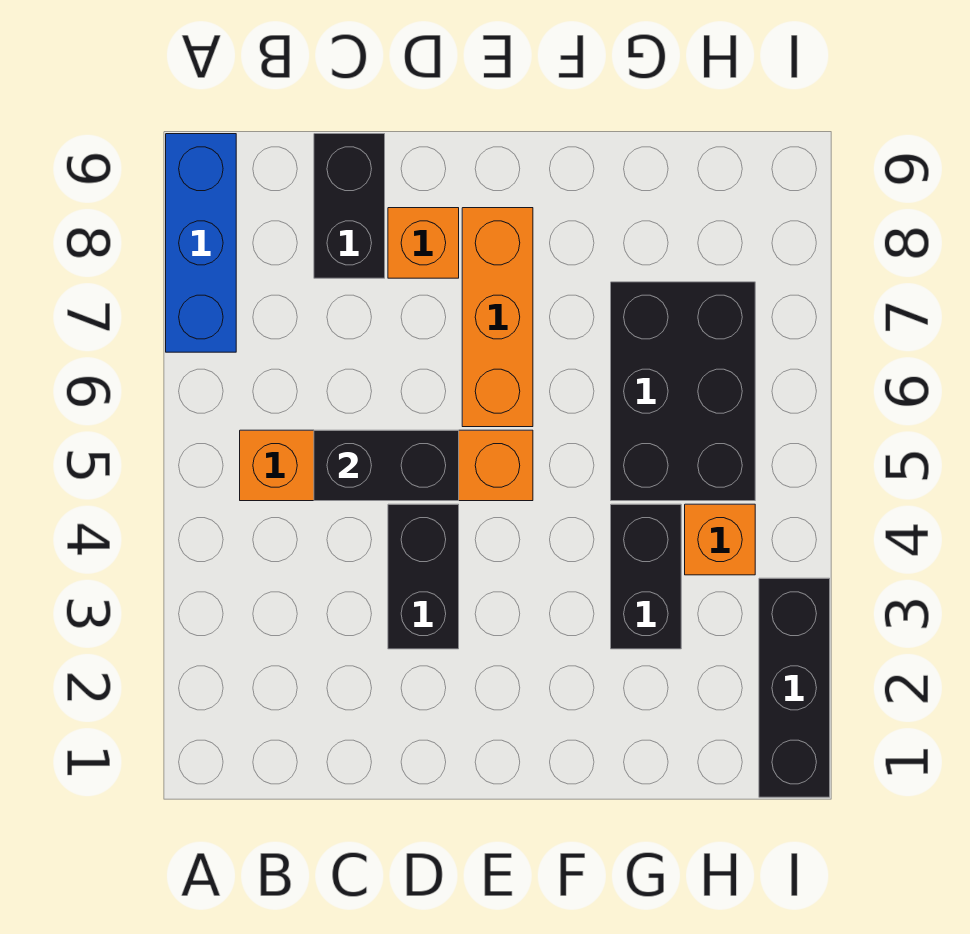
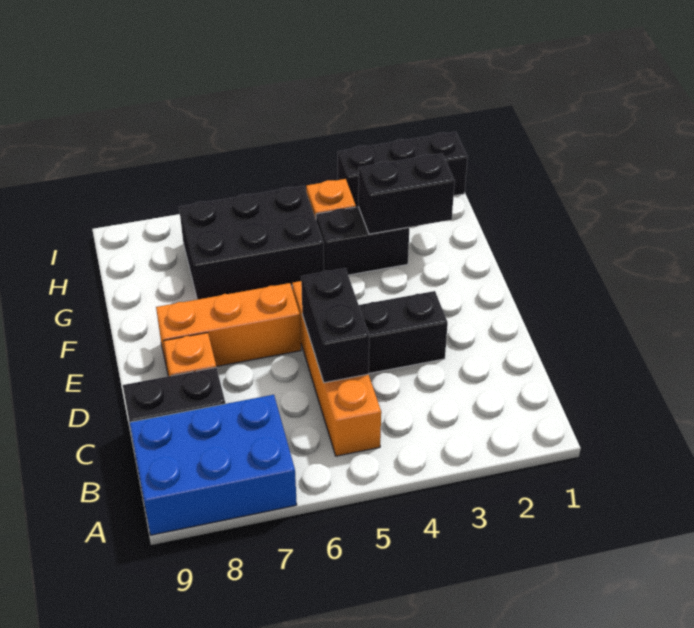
blue 1x3 brick [166,134,236,352] -> blue 2x3 brick [130,395,297,535]
none -> black 1x2 brick [358,154,455,234]

